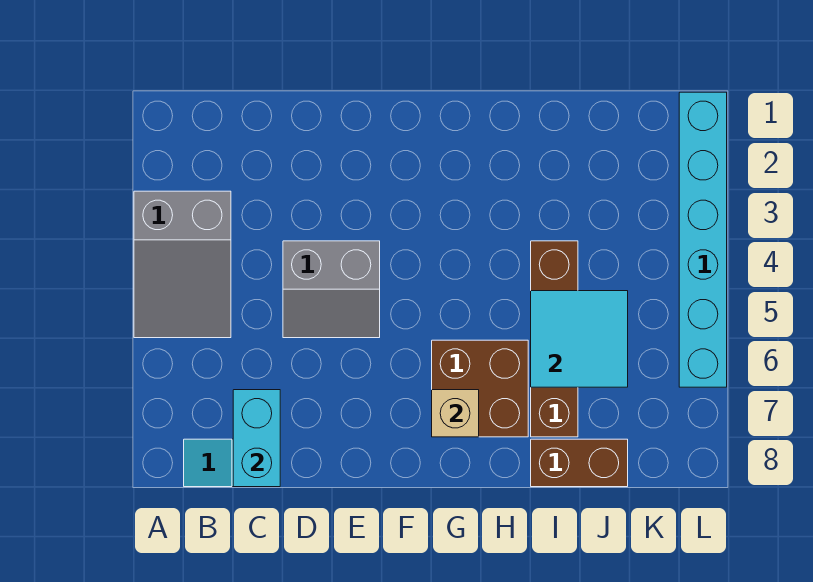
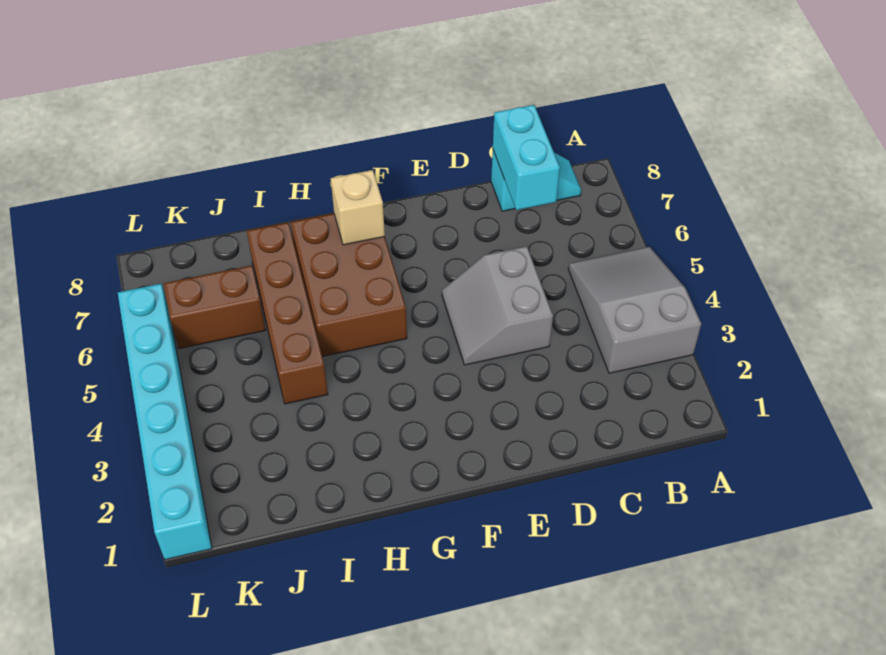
grey 2x2 slope [283,241,380,338] -> grey 2x2 slope turned to [442,246,553,365]
brown 2x2 brick [432,340,528,437] -> brown 2x3 brick [291,213,407,357]
cyan 2x2 tile [531,291,628,387] -> none
brown 1x2 brick [531,439,628,487] -> brown 1x2 brick moved to [164,265,265,349]

